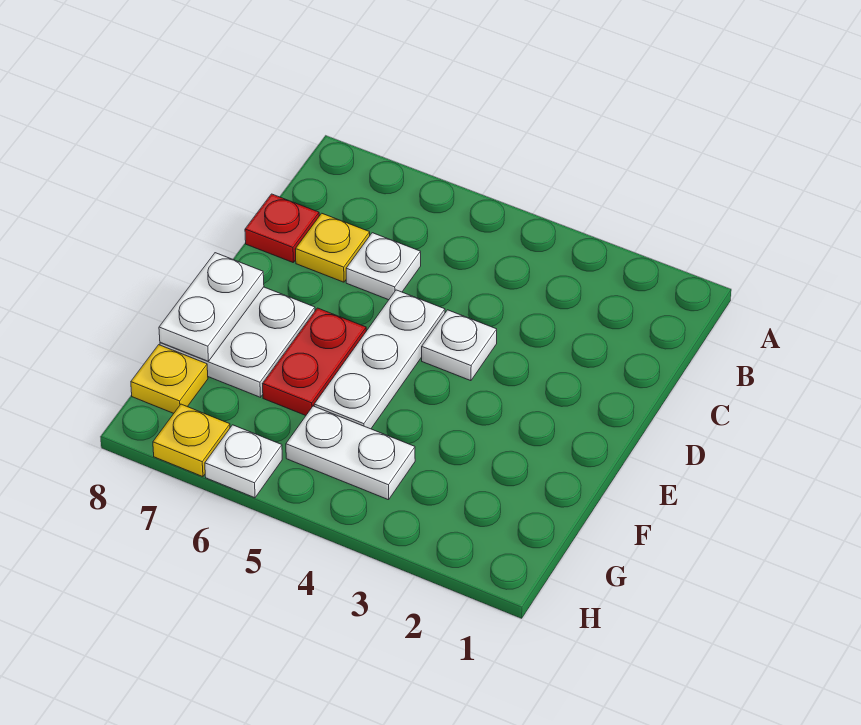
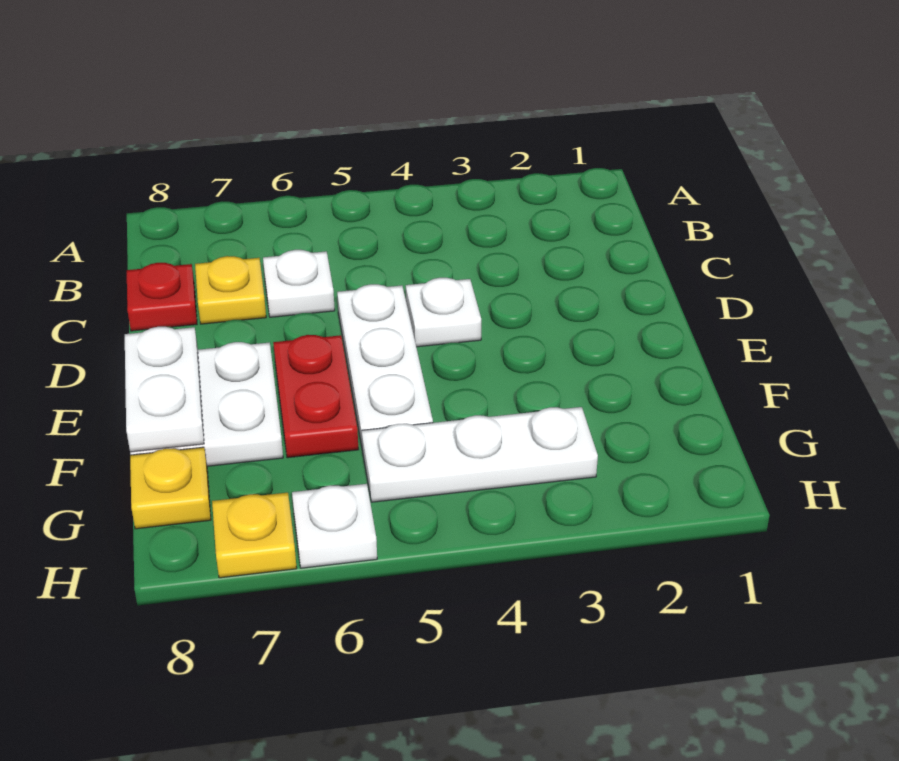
white 1x2 plate [286,406,415,500] -> white 1x3 plate [362,407,598,502]

